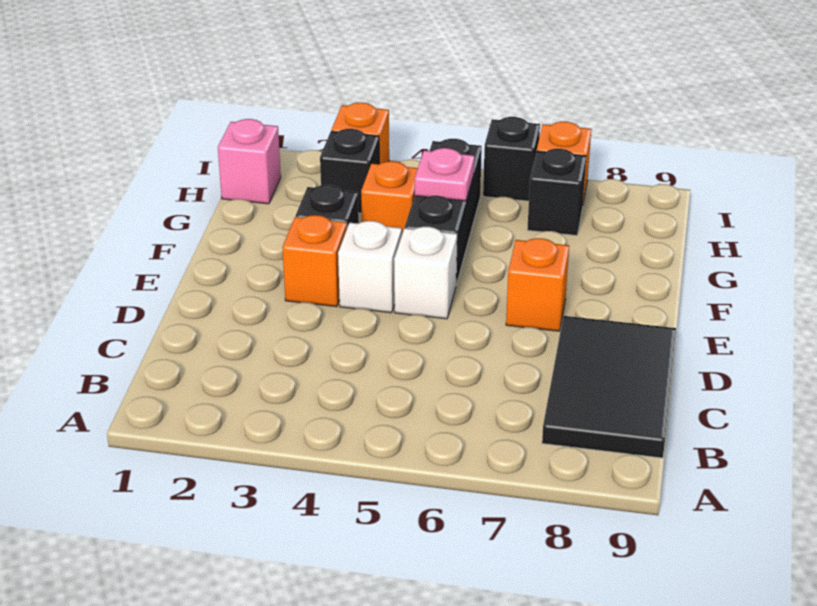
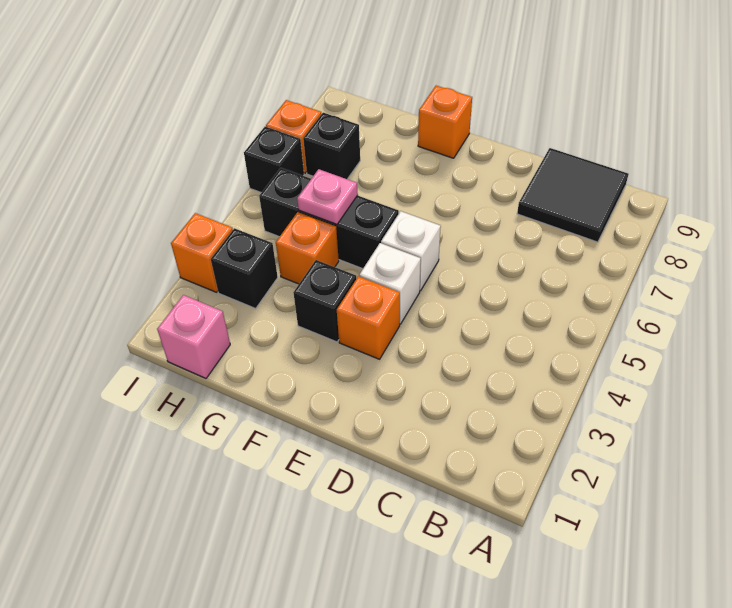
black 2x3 tile [542,316,676,458] -> black 2x2 tile [517,148,628,242]
orange 1x1 brick [506,238,569,331] -> orange 1x1 brick moved to [418,86,472,158]

